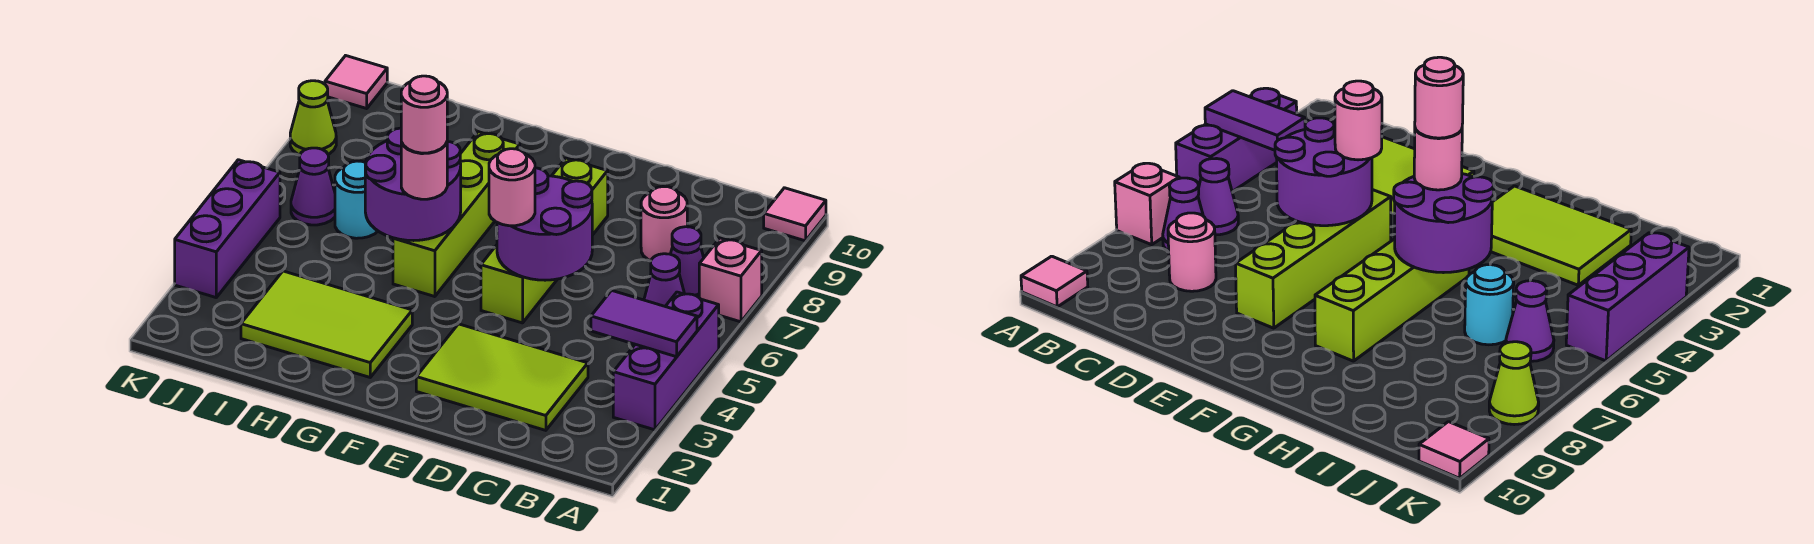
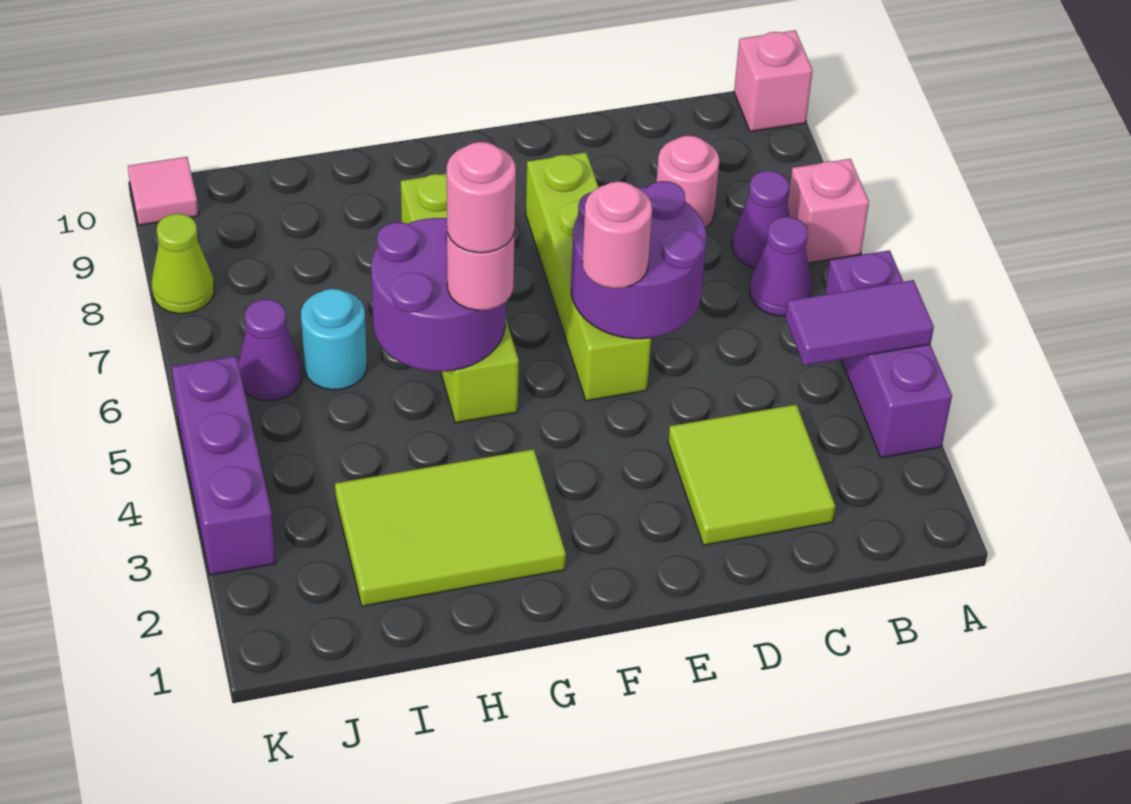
pink 1x1 tile [764,188,826,241] -> pink 1x1 brick [734,30,813,132]
lime 2x3 tile [416,324,588,430] -> lime 2x2 tile [668,405,835,545]

